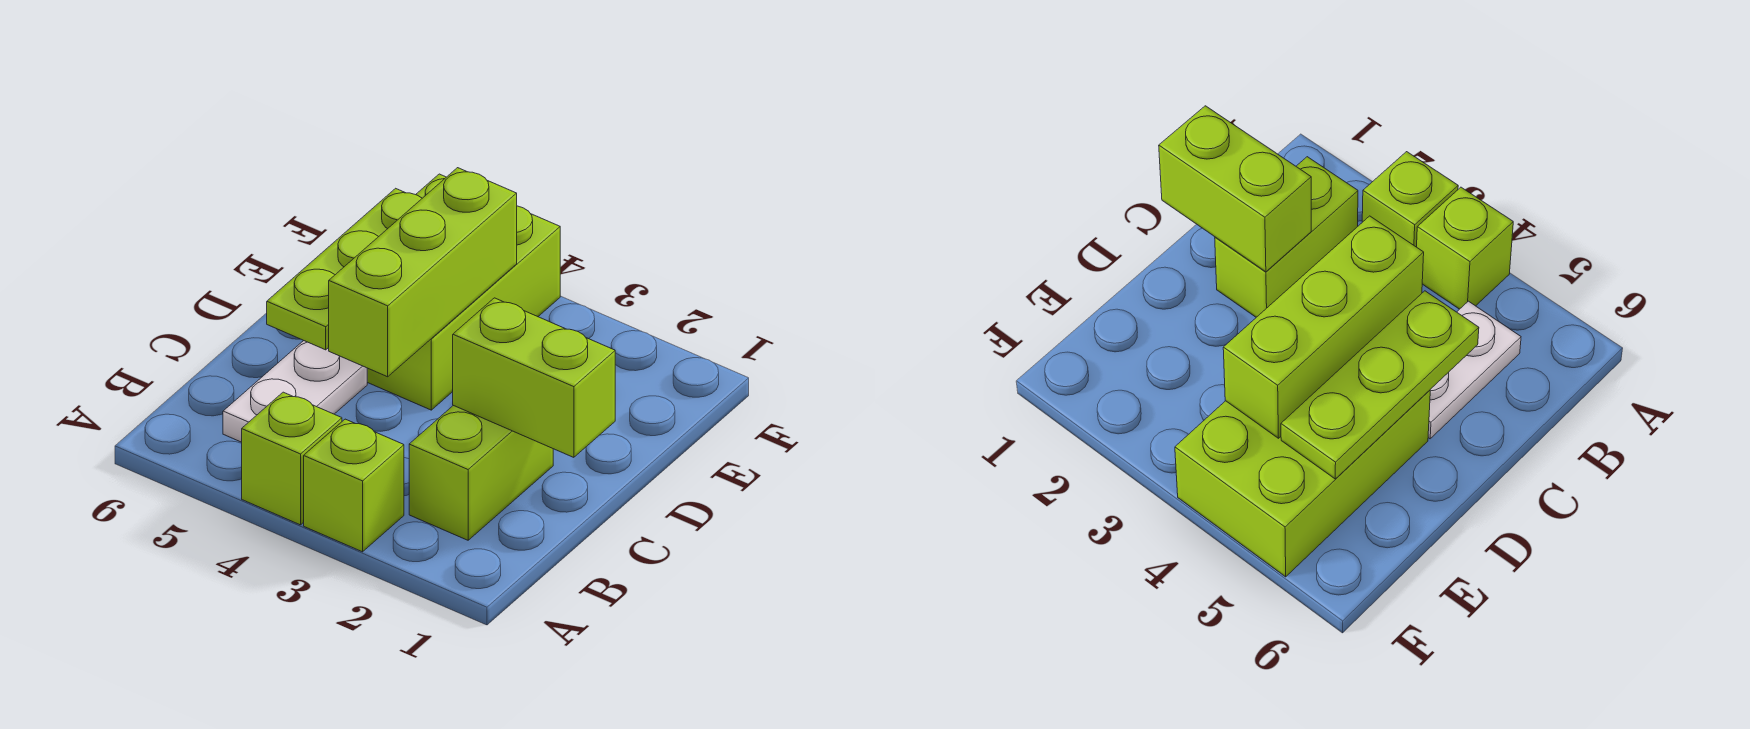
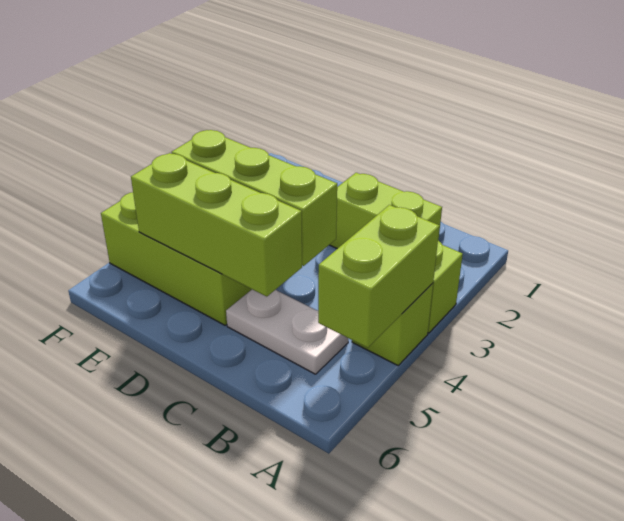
lime 1x2 brick [453,298,615,457] -> lime 1x2 brick moved to [318,205,439,348]
lime 1x3 plate [267,188,422,350] -> lime 1x3 brick [131,153,302,297]

